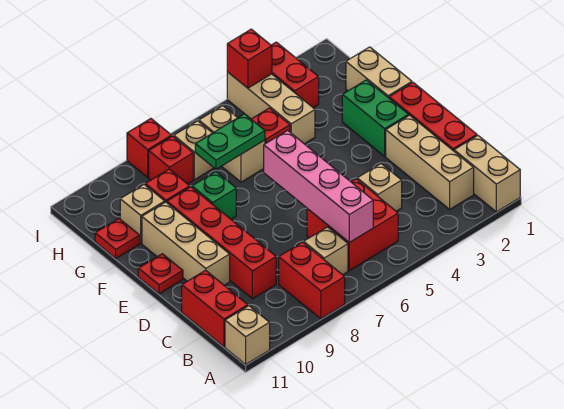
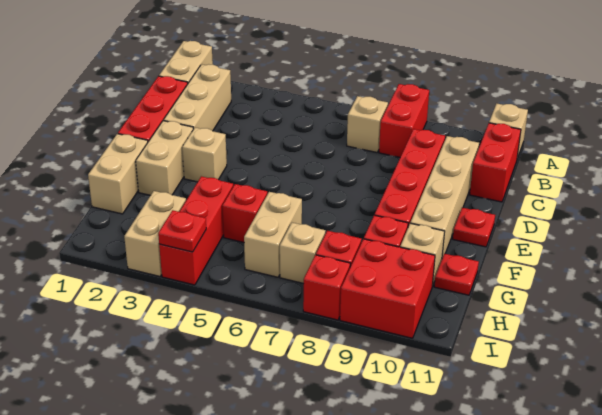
red 2x2 brick [307,179,398,271] -> red 2x2 brick moved to [340,239,435,338]
pink 1x4 brick [264,130,373,243] -> none
tan 1x1 brick [357,164,402,211] -> tan 1x1 brick moved to [182,128,227,182]
tan 1x3 brick [142,202,230,285] -> tan 1x4 brick [410,136,479,258]
green 1x2 brick [342,80,409,156] -> tan 1x2 brick [136,121,193,195]
green 1x1 brick [192,172,236,219] -> none
tan 1x3 brick [227,72,315,144] -> red 1x3 brick [159,176,233,285]
green 1x2 plate [195,114,265,169] -> none
red 1x2 brick [271,42,319,108] -> tan 1x2 brick [124,191,186,276]
red 1x1 brick [227,29,272,88] -> red 1x1 plate [158,210,206,252]

